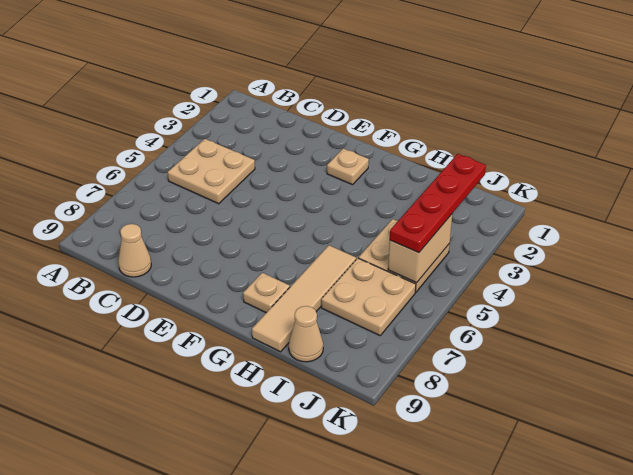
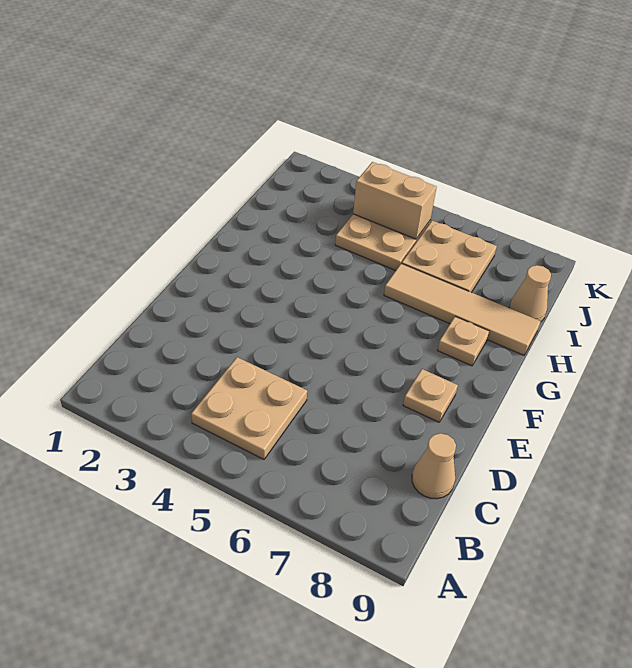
tan 1x1 plate [327,148,369,185] -> tan 1x1 plate moved to [403,369,458,422]
red 1x4 plate [390,154,486,253] -> none

